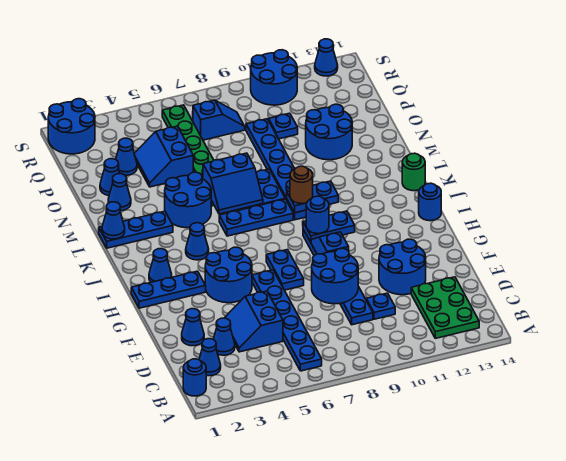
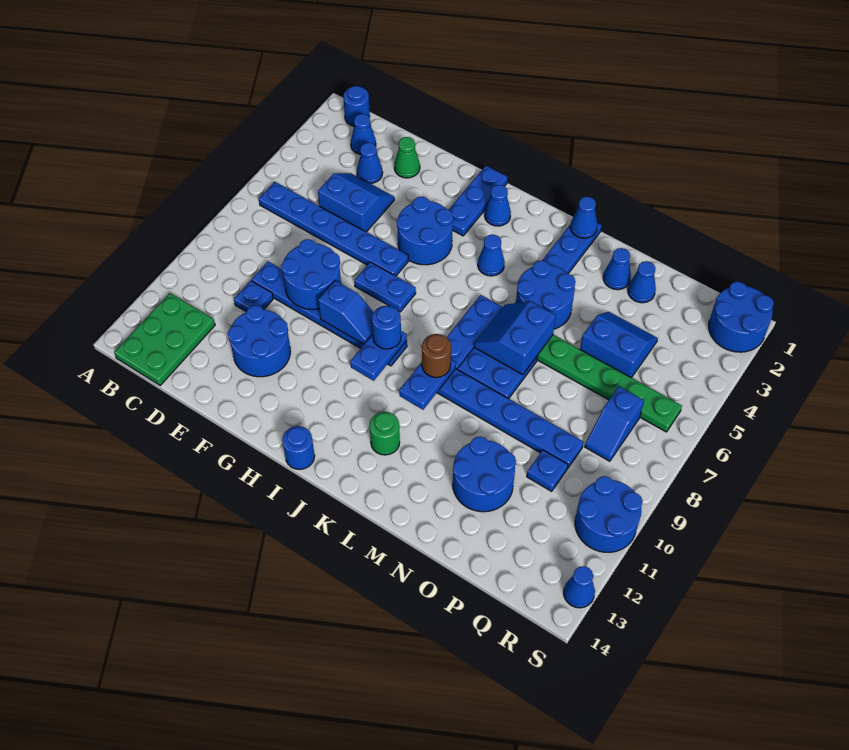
green 2x3 plate [411,277,479,338] -> green 2x3 plate turned to [114,293,215,385]
blue 1x1 cone [182,309,204,346] -> green 1x1 cone [394,137,420,178]
green 1x1 round brick [402,153,425,191] -> green 1x1 round brick moved to [370,412,400,455]
blue 1x1 cone [116,138,137,175] -> none

